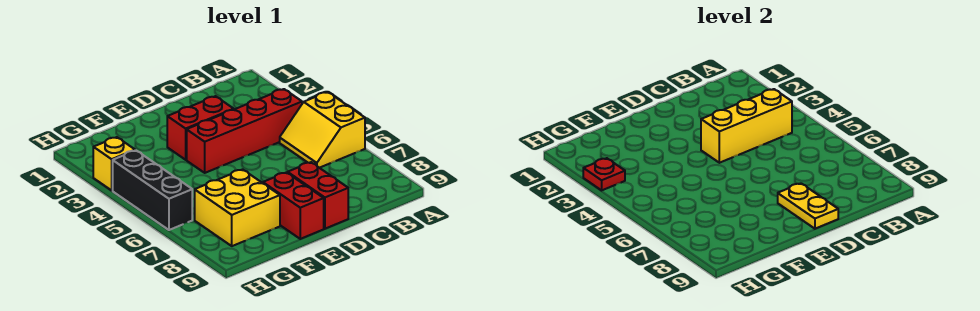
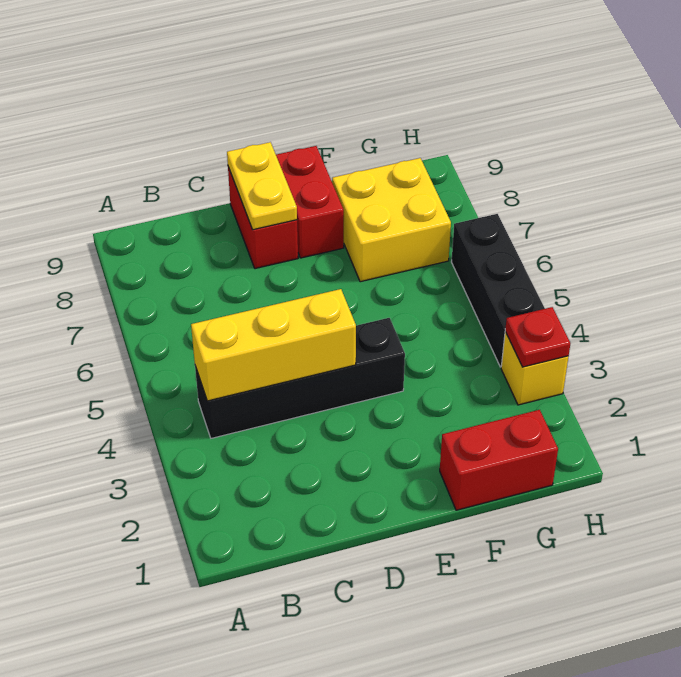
yellow 2x2 slope [280,92,365,168] -> none
red 1x4 brick [187,89,302,173] -> black 1x4 brick [195,318,405,438]
red 1x2 brick [167,96,234,160] -> red 1x2 brick moved to [440,410,558,510]

